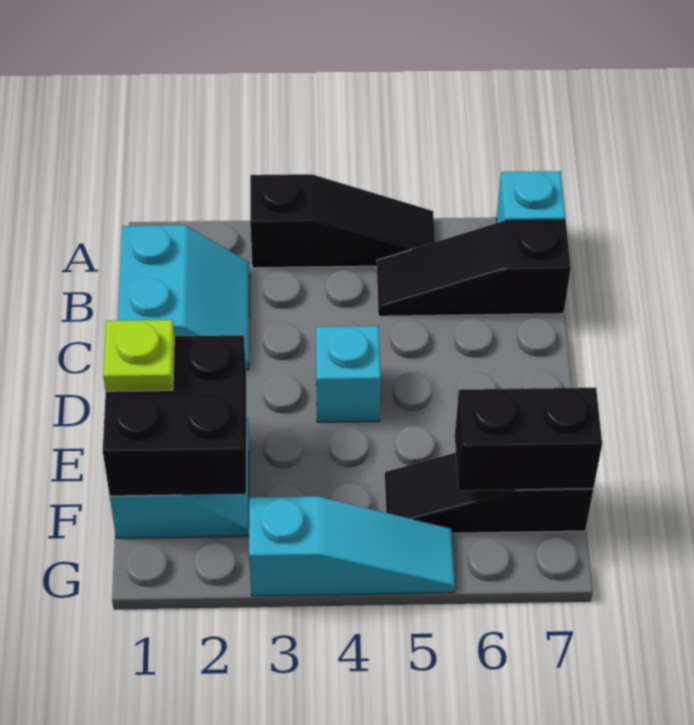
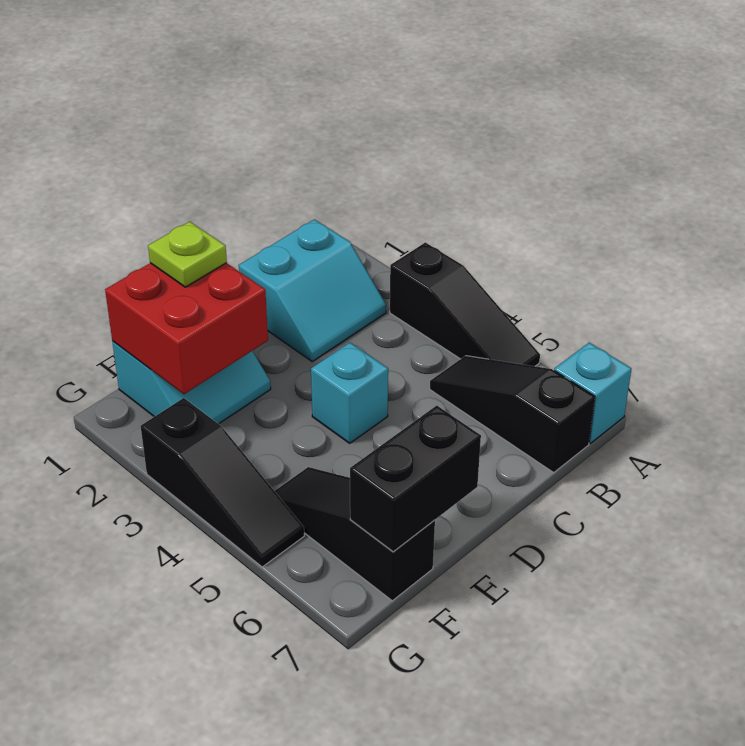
black 2x2 brick [103,335,246,496] -> red 2x2 brick [105,263,268,394]
black 1x2 brick [455,388,602,491] -> black 1x2 brick turned to [350,405,481,552]
cyan 1x3 slope [249,496,455,596] -> black 1x3 slope [140,398,304,567]

